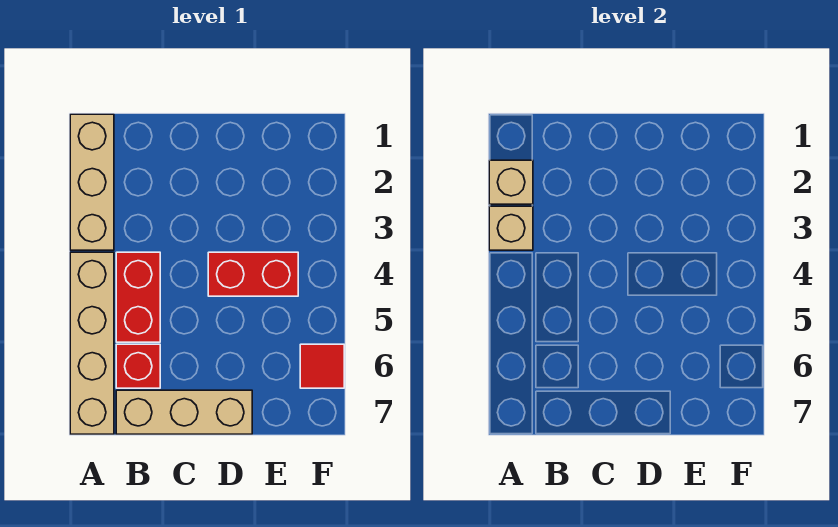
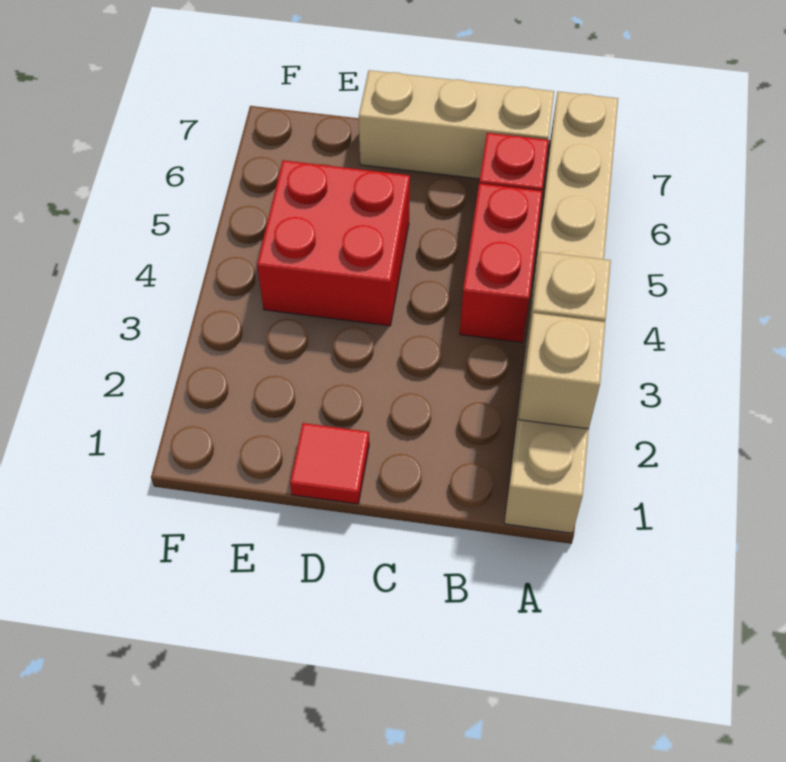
red 1x2 brick [208,252,298,296] -> red 2x2 brick [257,160,410,326]
red 1x1 tile [300,344,344,388] -> red 1x1 tile moved to [290,423,369,504]

